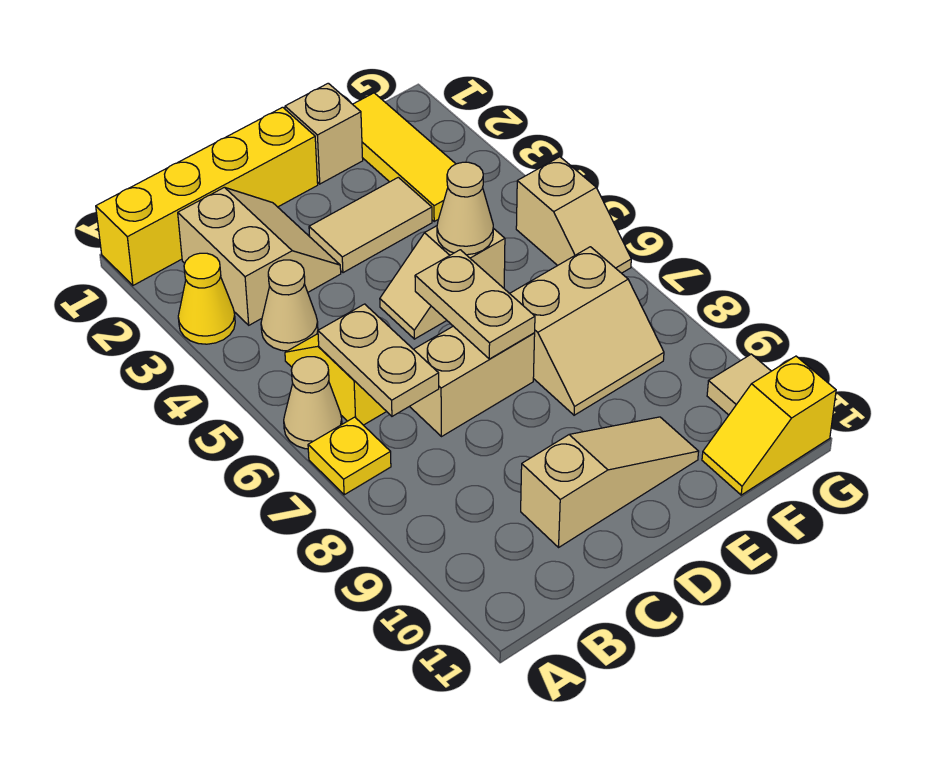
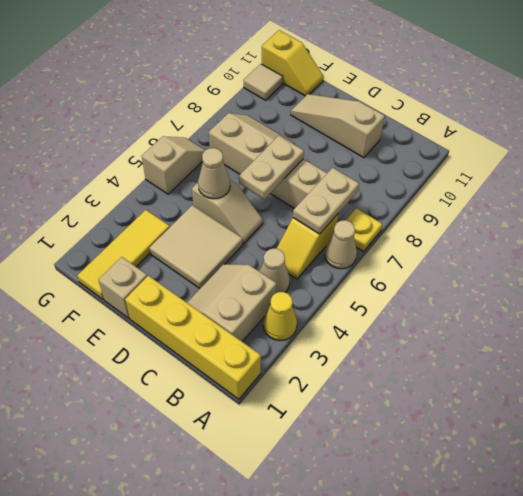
tan 1x2 tile [309,177,432,273] -> tan 2x2 tile [150,205,243,288]

